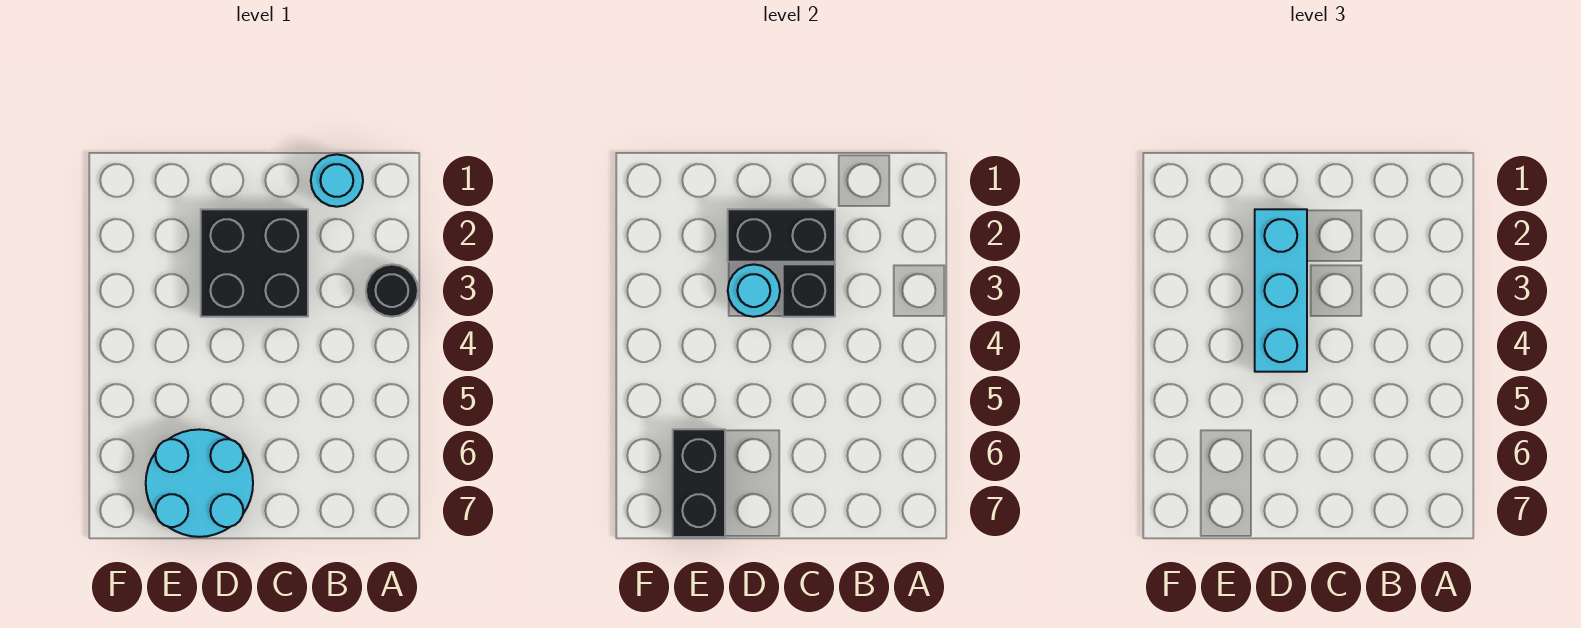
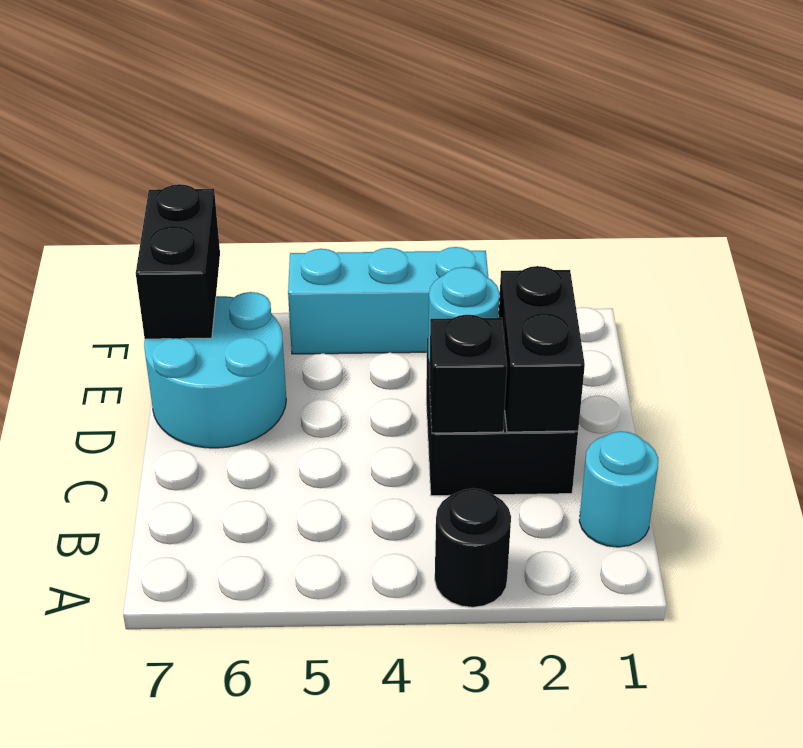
cyan 1x3 brick [1255,209,1307,372] -> cyan 1x3 brick moved to [288,247,488,354]
black 1x2 brick [673,429,725,537] -> black 1x2 brick turned to [136,184,220,339]

